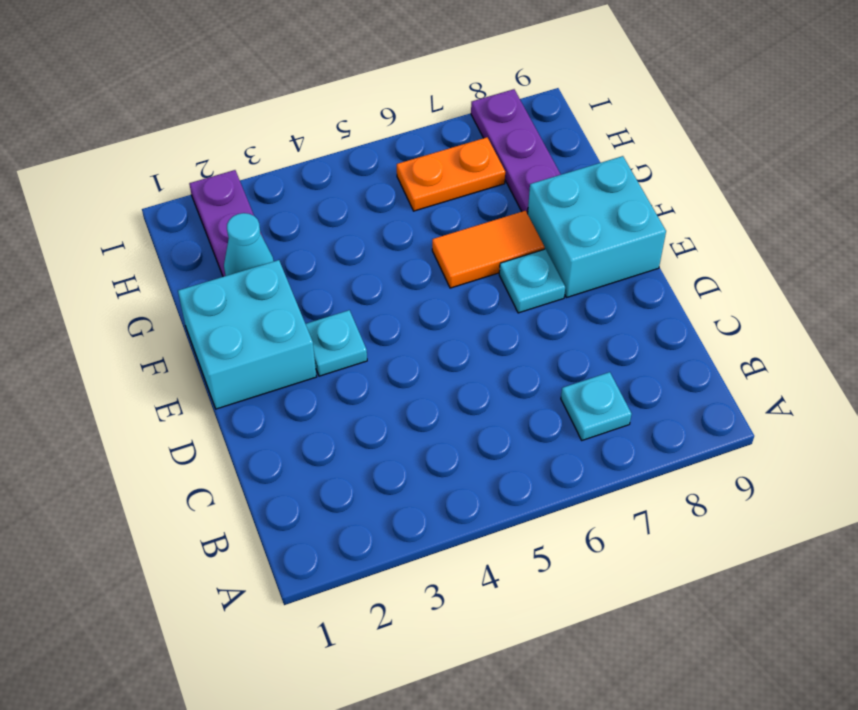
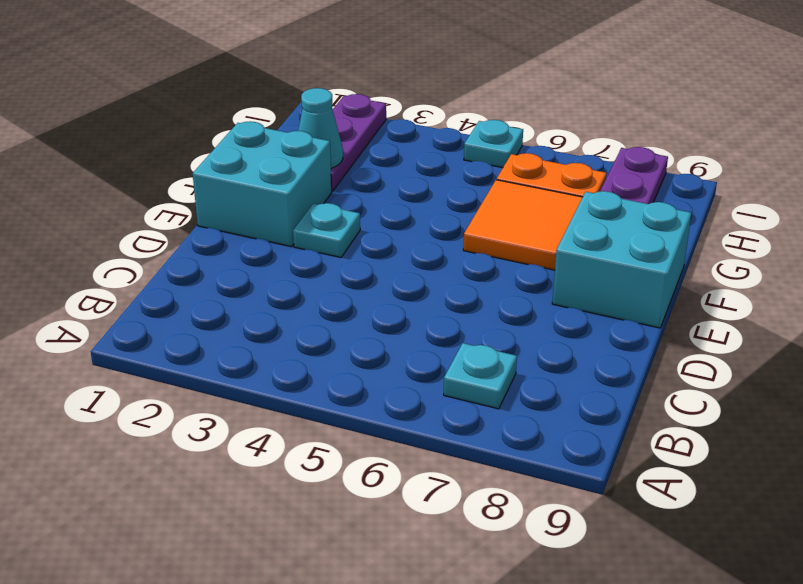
cyan 1x1 plate [499,249,565,313] -> cyan 1x1 plate moved to [464,120,523,168]
orange 1x2 tile [432,211,545,288] -> orange 2x2 tile [463,180,583,270]

